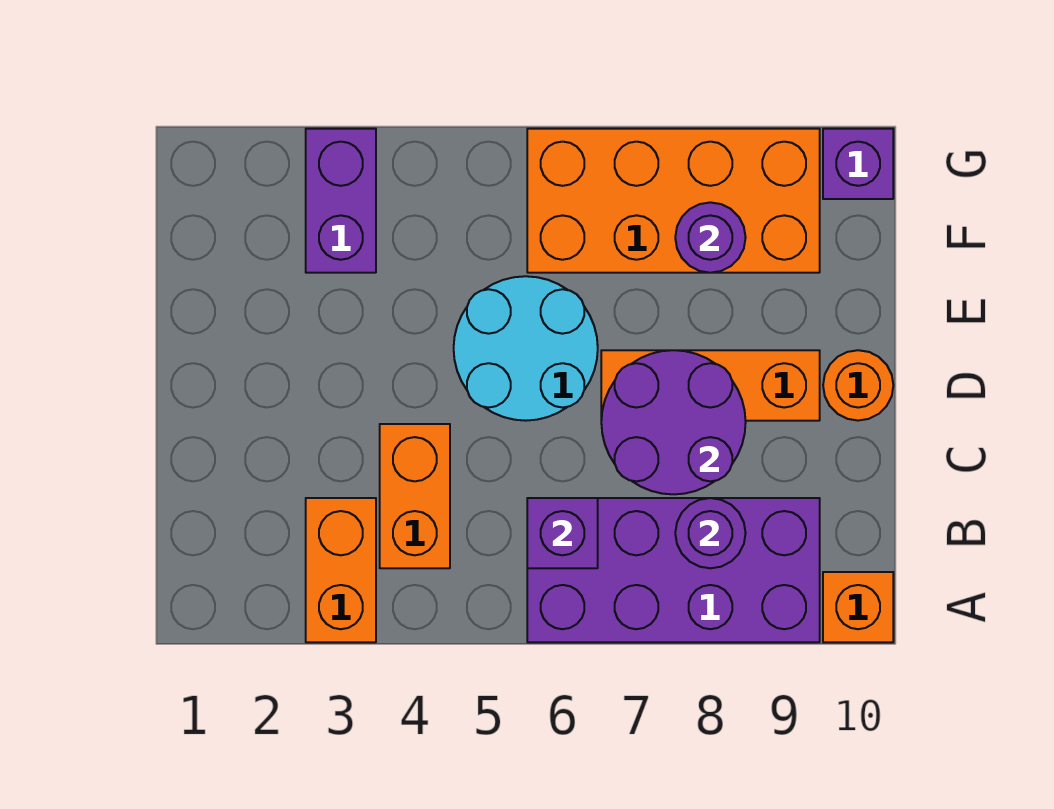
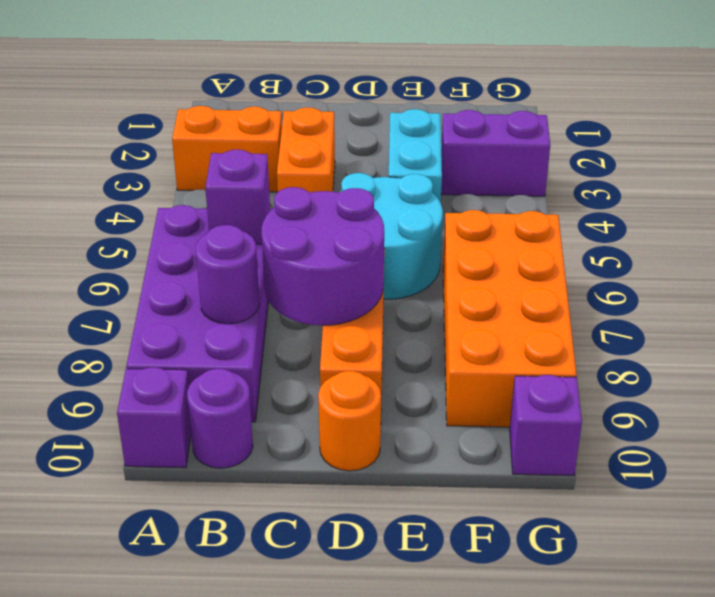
orange 1x1 brick [823,572,893,642] -> purple 1x1 brick [117,367,191,468]
orange 1x2 brick [380,424,450,568] -> orange 1x2 brick turned to [277,108,335,192]
none -> cyan 1x2 brick [389,109,442,203]
purple 1x1 round brick [675,202,746,273] -> purple 1x1 round brick moved to [187,369,253,468]

